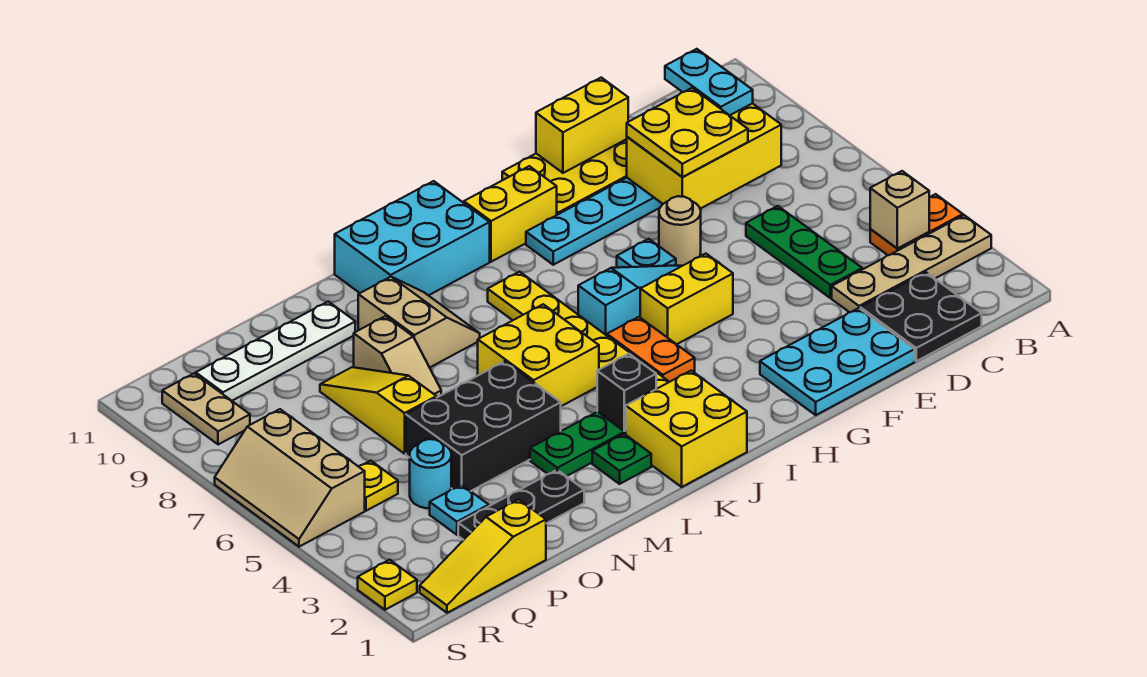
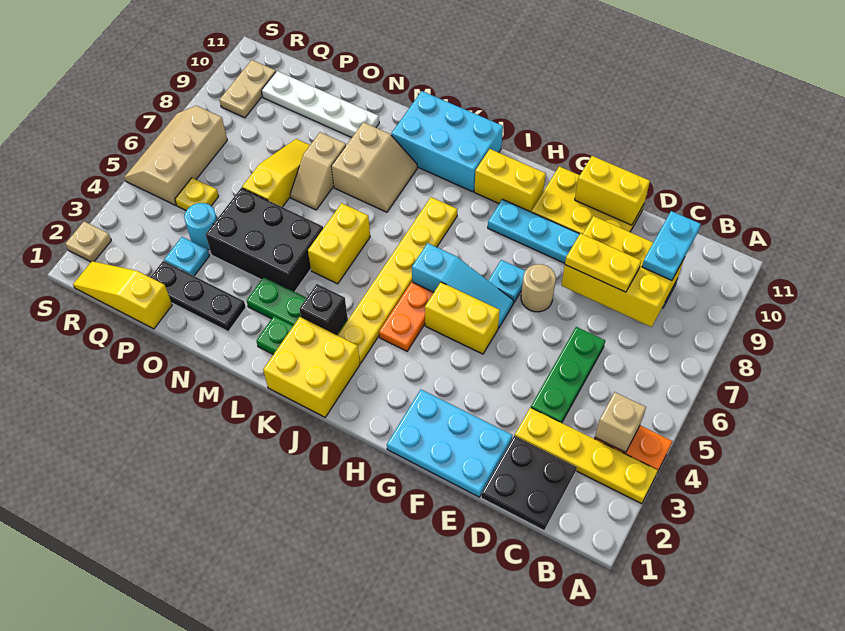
tan 1x4 plate [832,215,991,312] -> yellow 1x4 plate [515,408,658,504]
yellow 2x2 plate [627,88,748,177] -> yellow 1x2 plate [565,233,641,292]
yellow 2x2 brick [478,304,599,406] -> yellow 1x2 brick [308,203,370,284]
yellow 1x1 plate [358,560,417,610] -> tan 1x1 plate [65,221,111,262]

